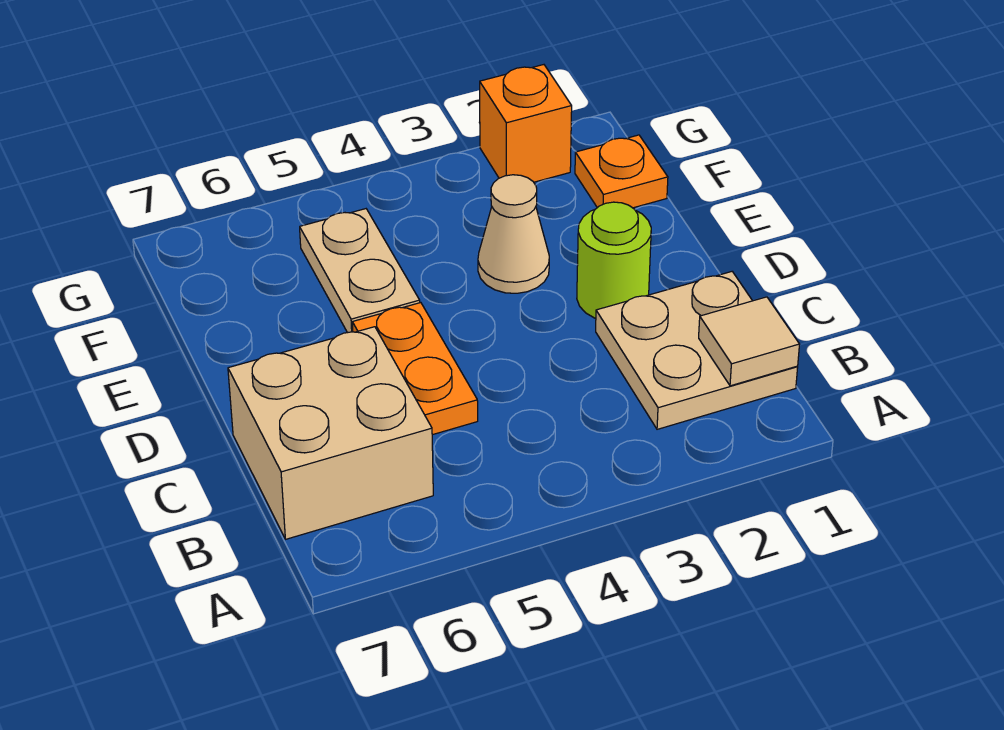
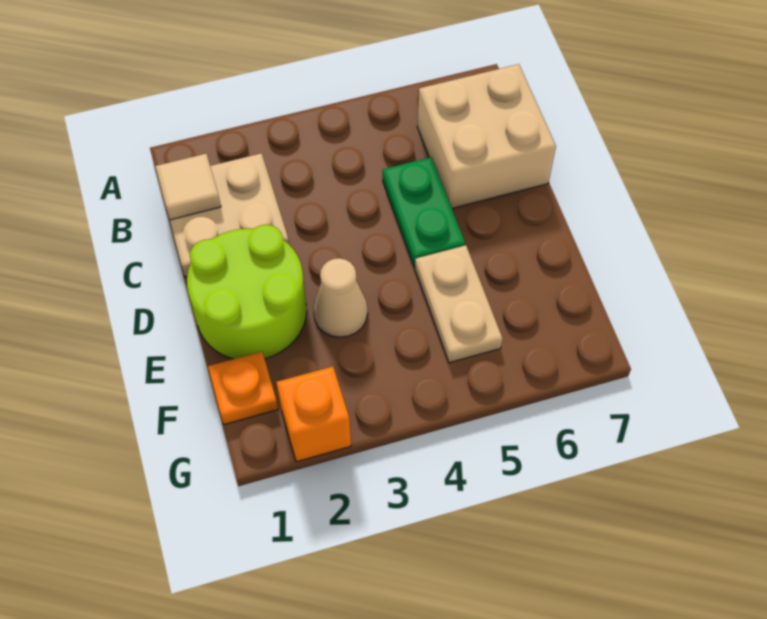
orange 1x2 plate [352,303,478,435] -> green 1x2 plate [383,157,465,267]
lime 1x1 round brick [577,202,651,318] -> lime 2x2 round brick [187,225,307,359]

